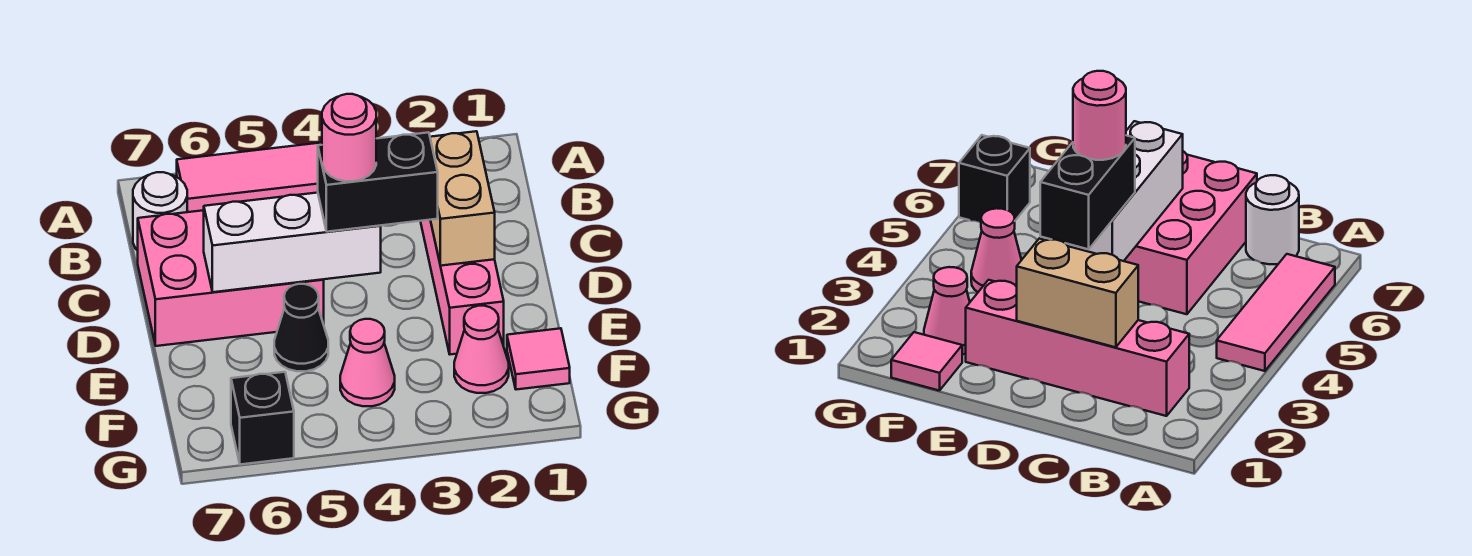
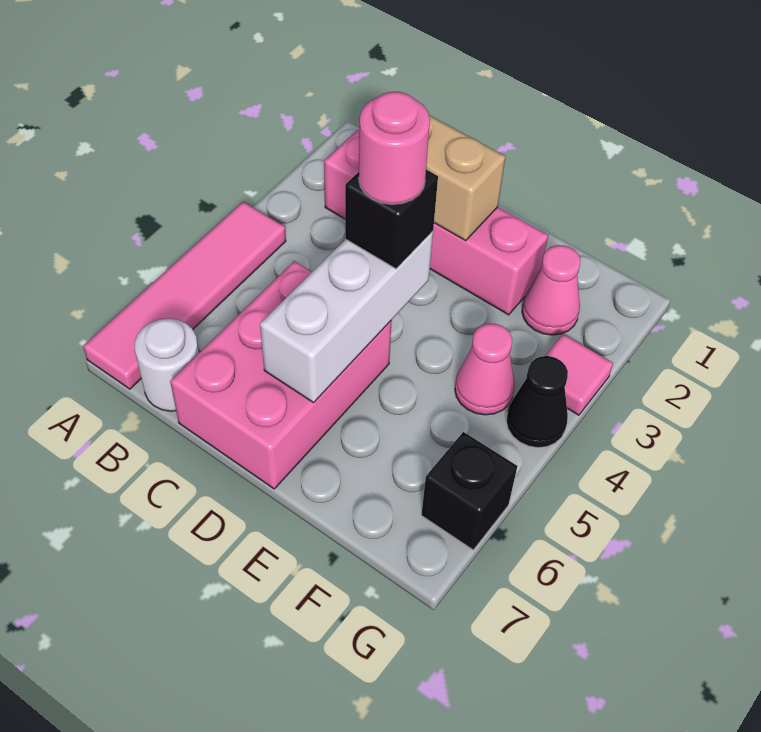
pink 1x3 tile [177,143,322,212] -> pink 1x4 tile [83,202,286,389]
black 1x2 brick [318,132,438,232] -> black 1x1 brick [345,170,438,269]
black 1x1 cone [274,284,328,371] -> black 1x1 cone moved to [506,356,568,448]
pink 1x1 tile [507,328,570,390] -> pink 1x1 tile moved to [545,334,613,415]

